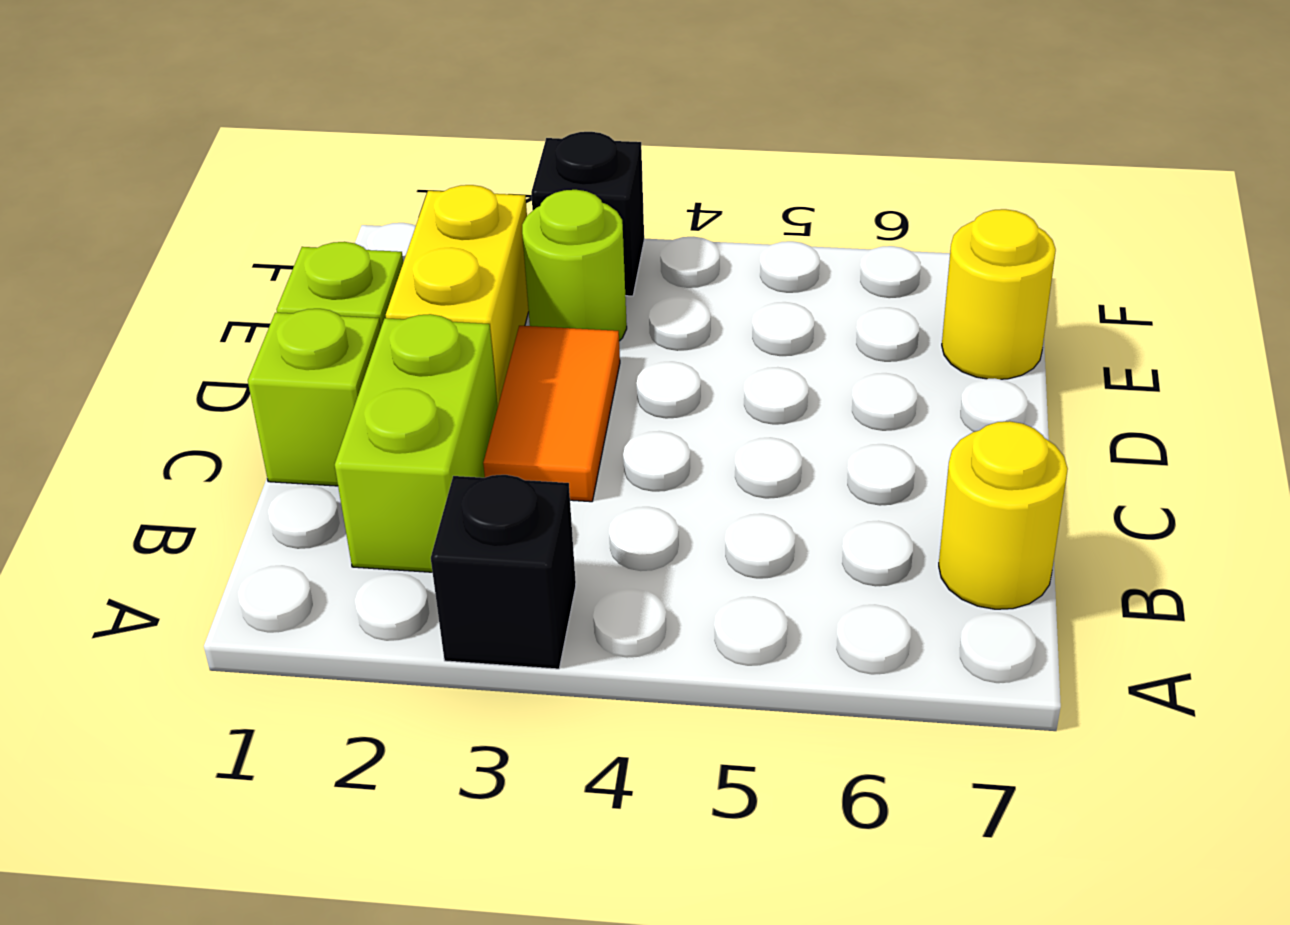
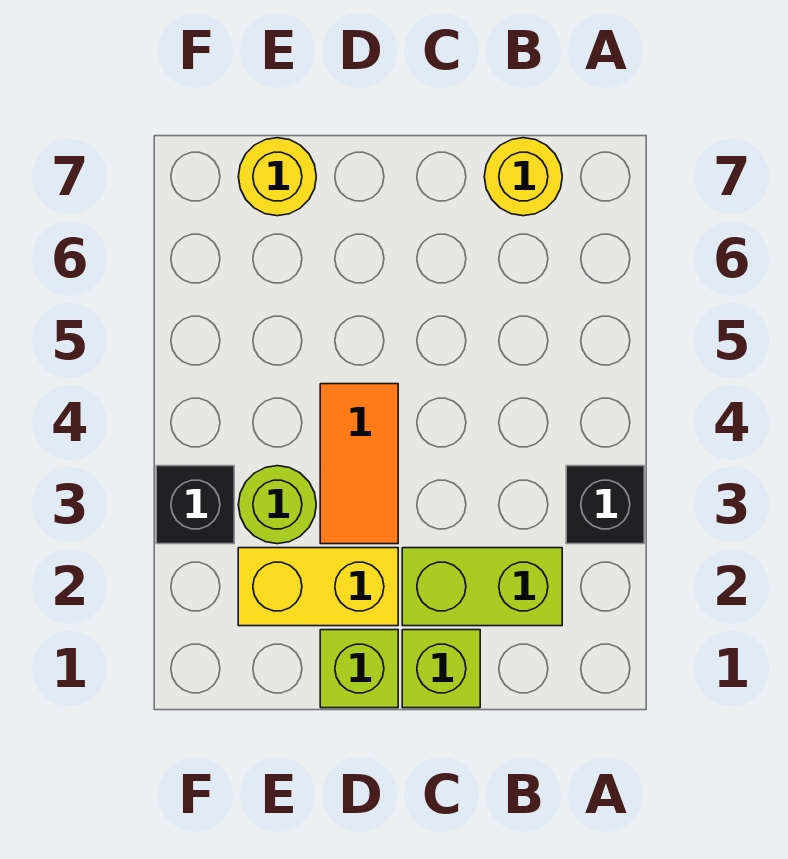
orange 1x2 tile [483,326,620,502] -> orange 1x2 tile turned to [320,384,398,544]

